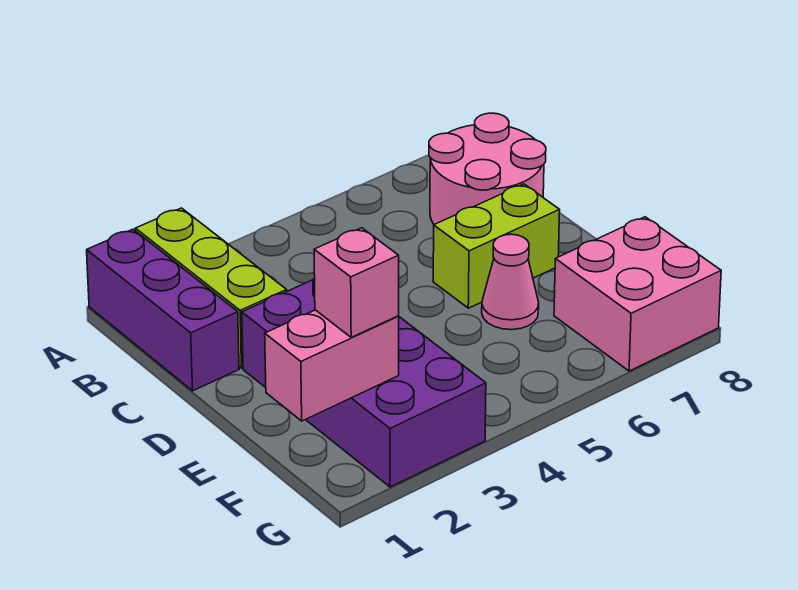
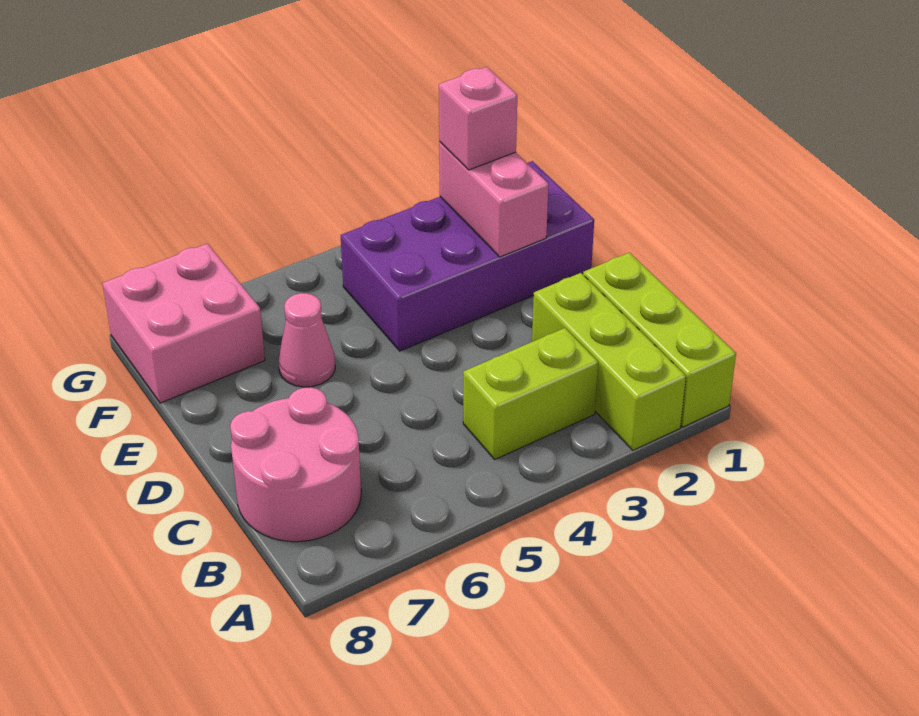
purple 1x3 brick [87,229,239,391] -> lime 1x3 brick [583,253,736,427]
purple 2x4 brick [242,279,486,487] -> purple 2x4 brick turned to [341,161,594,351]
lime 1x2 brick [433,184,560,308] -> lime 1x2 brick moved to [463,328,598,459]
pink 1x2 brick [265,310,399,421] -> pink 1x2 brick turned to [439,142,549,257]

